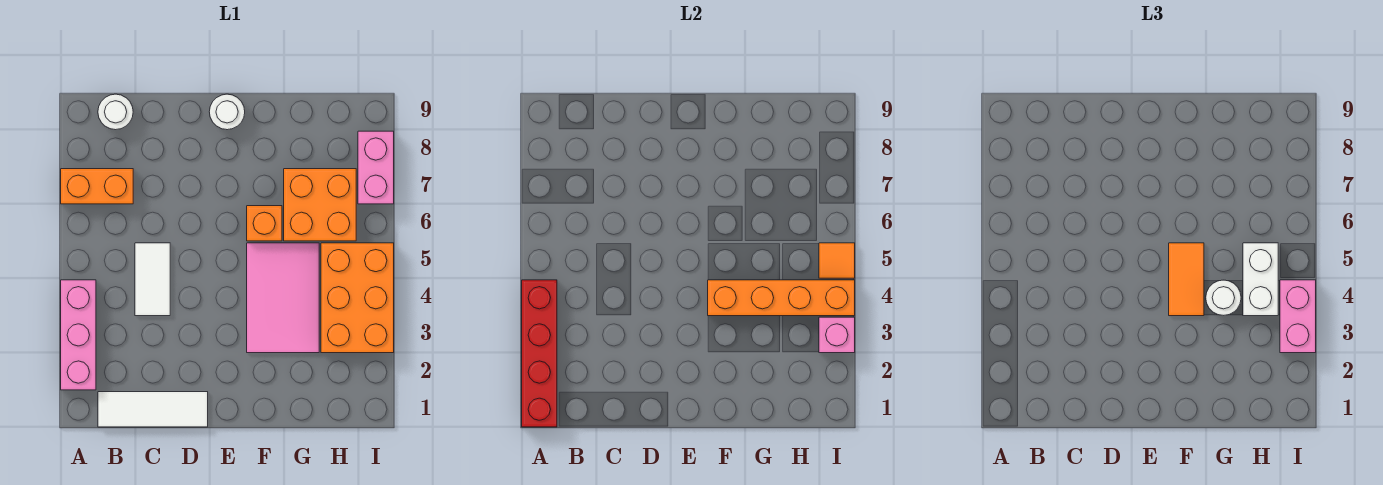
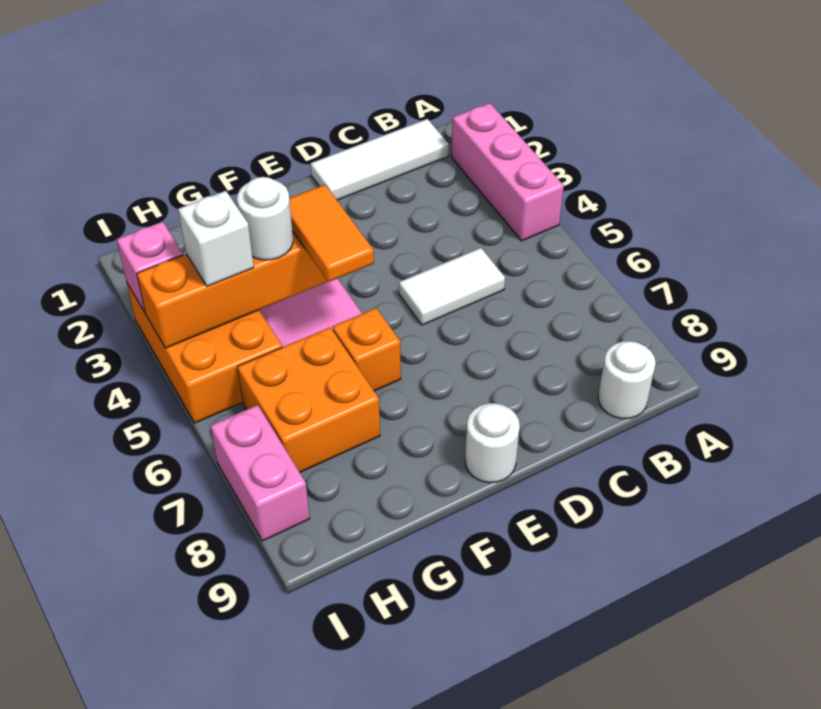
red 1x4 brick [522,280,557,427] -> none
orange 1x2 brick [61,169,133,204] -> none
white 1x2 tile [135,243,170,316] -> white 1x2 tile turned to [399,248,505,325]
white 1x2 brick [1243,243,1278,316] -> white 1x1 brick [178,191,254,286]
pink 1x2 brick [1280,280,1316,353] -> none
orange 1x1 tile [819,243,855,278] -> none

